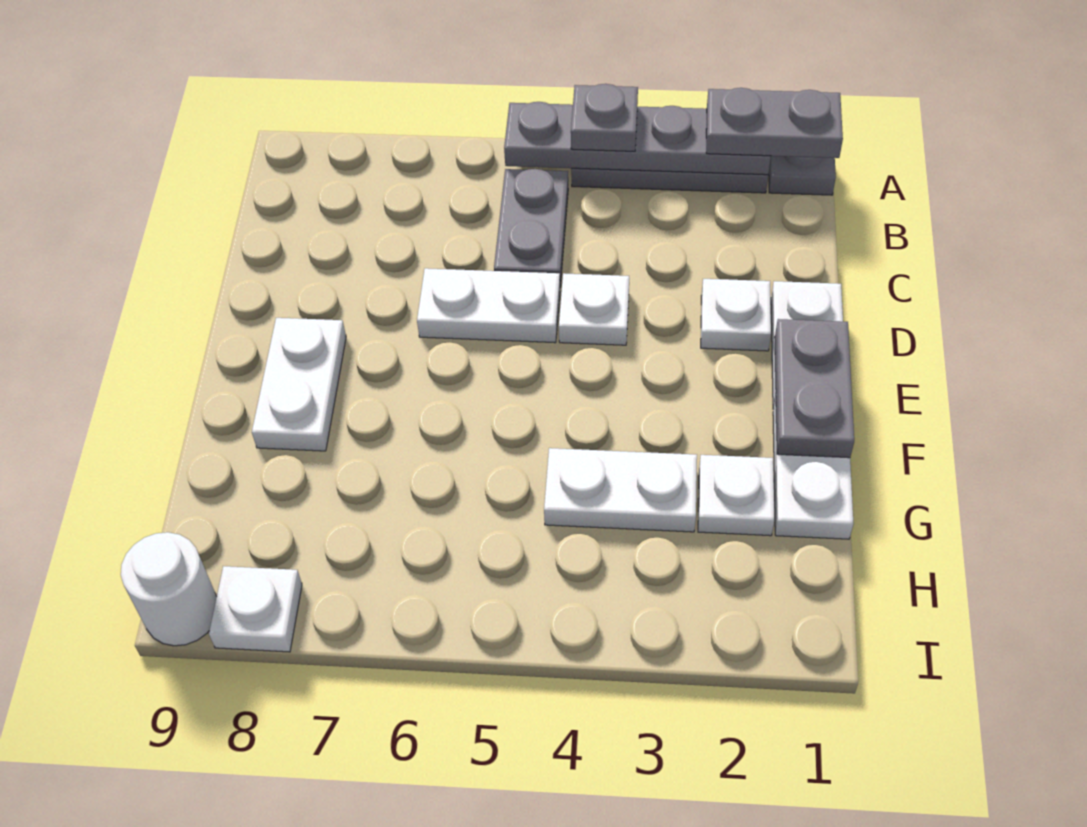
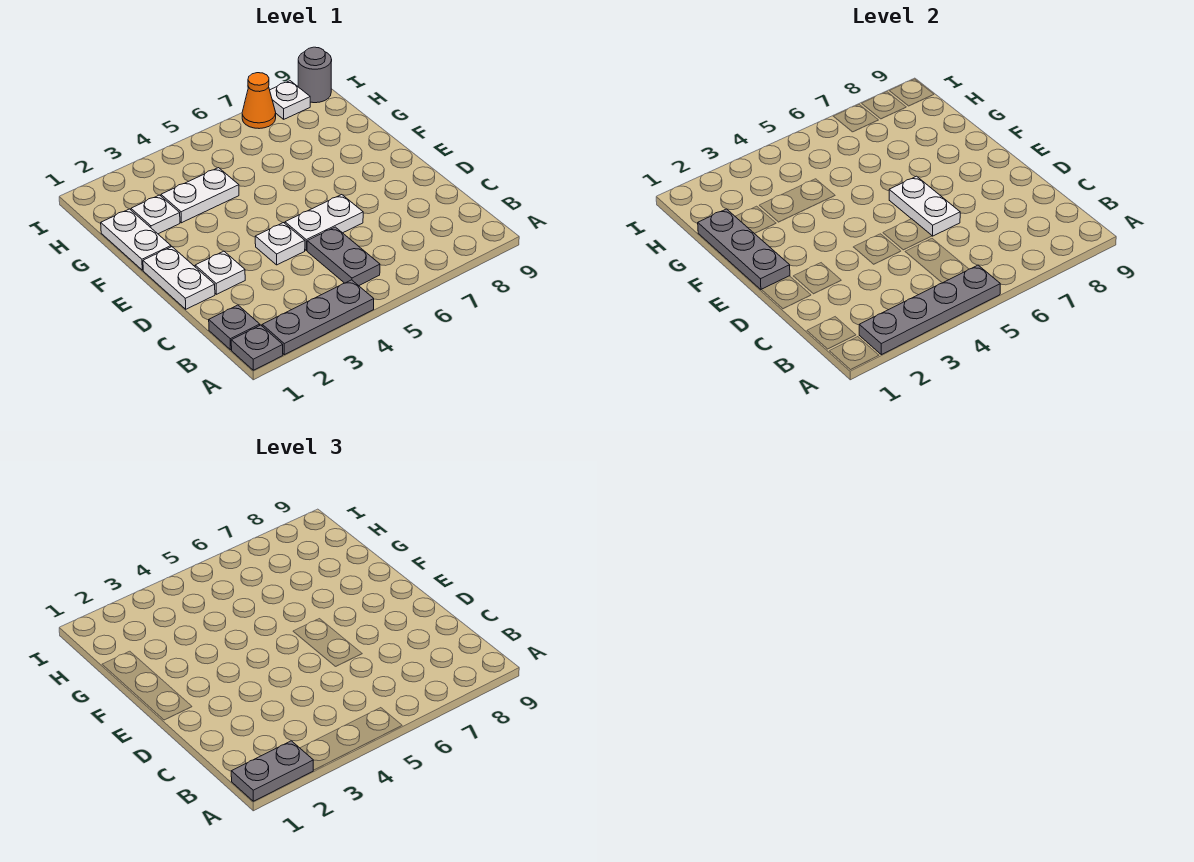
grey 1x1 plate [571,84,638,151] -> grey 1x1 plate moved to [209,305,260,350]
grey 1x2 plate [775,319,854,458] -> grey 1x3 plate [698,209,790,290]
white 1x2 plate [252,318,346,451] -> white 1x2 plate moved to [889,176,960,236]
none -> orange 1x1 cone [242,73,276,129]
white 1x1 round brick [121,532,217,646] -> grey 1x1 round brick [298,47,332,103]

